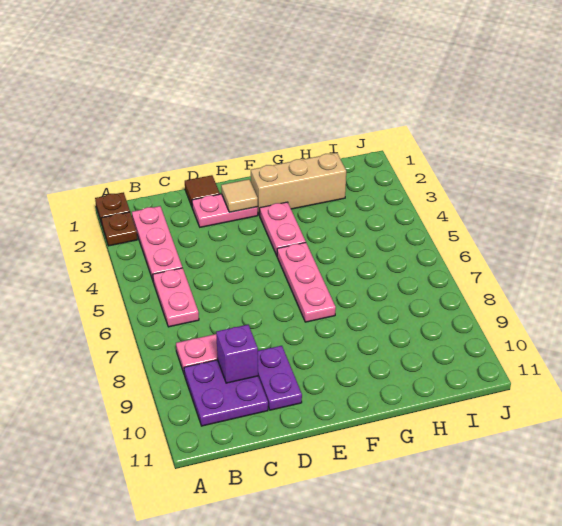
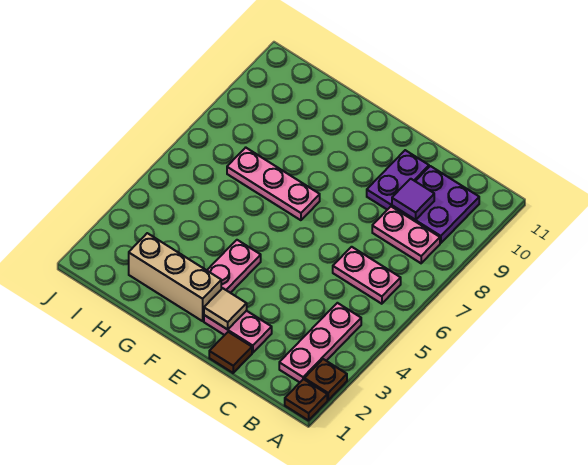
pink 1x2 plate [153,268,199,327] -> pink 1x2 plate turned to [333,247,401,304]
purple 1x1 brick [216,325,258,383] -> purple 1x1 tile [392,179,434,220]
pink 1x3 plate [277,243,336,322] -> pink 1x3 plate turned to [227,148,320,220]

